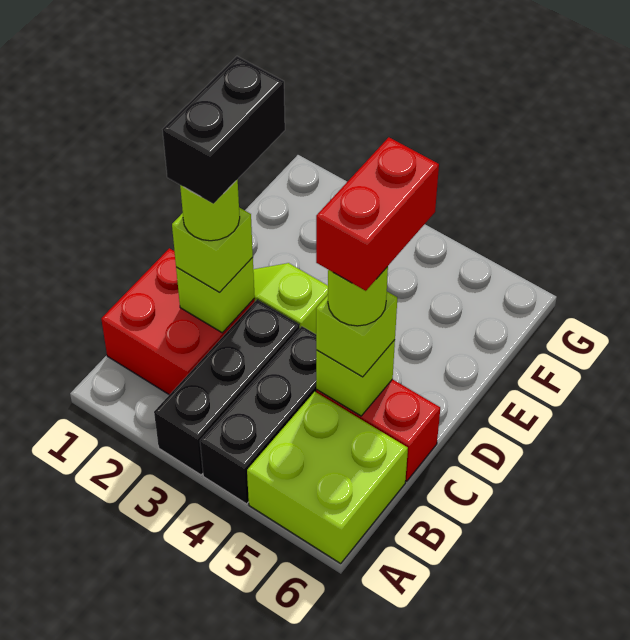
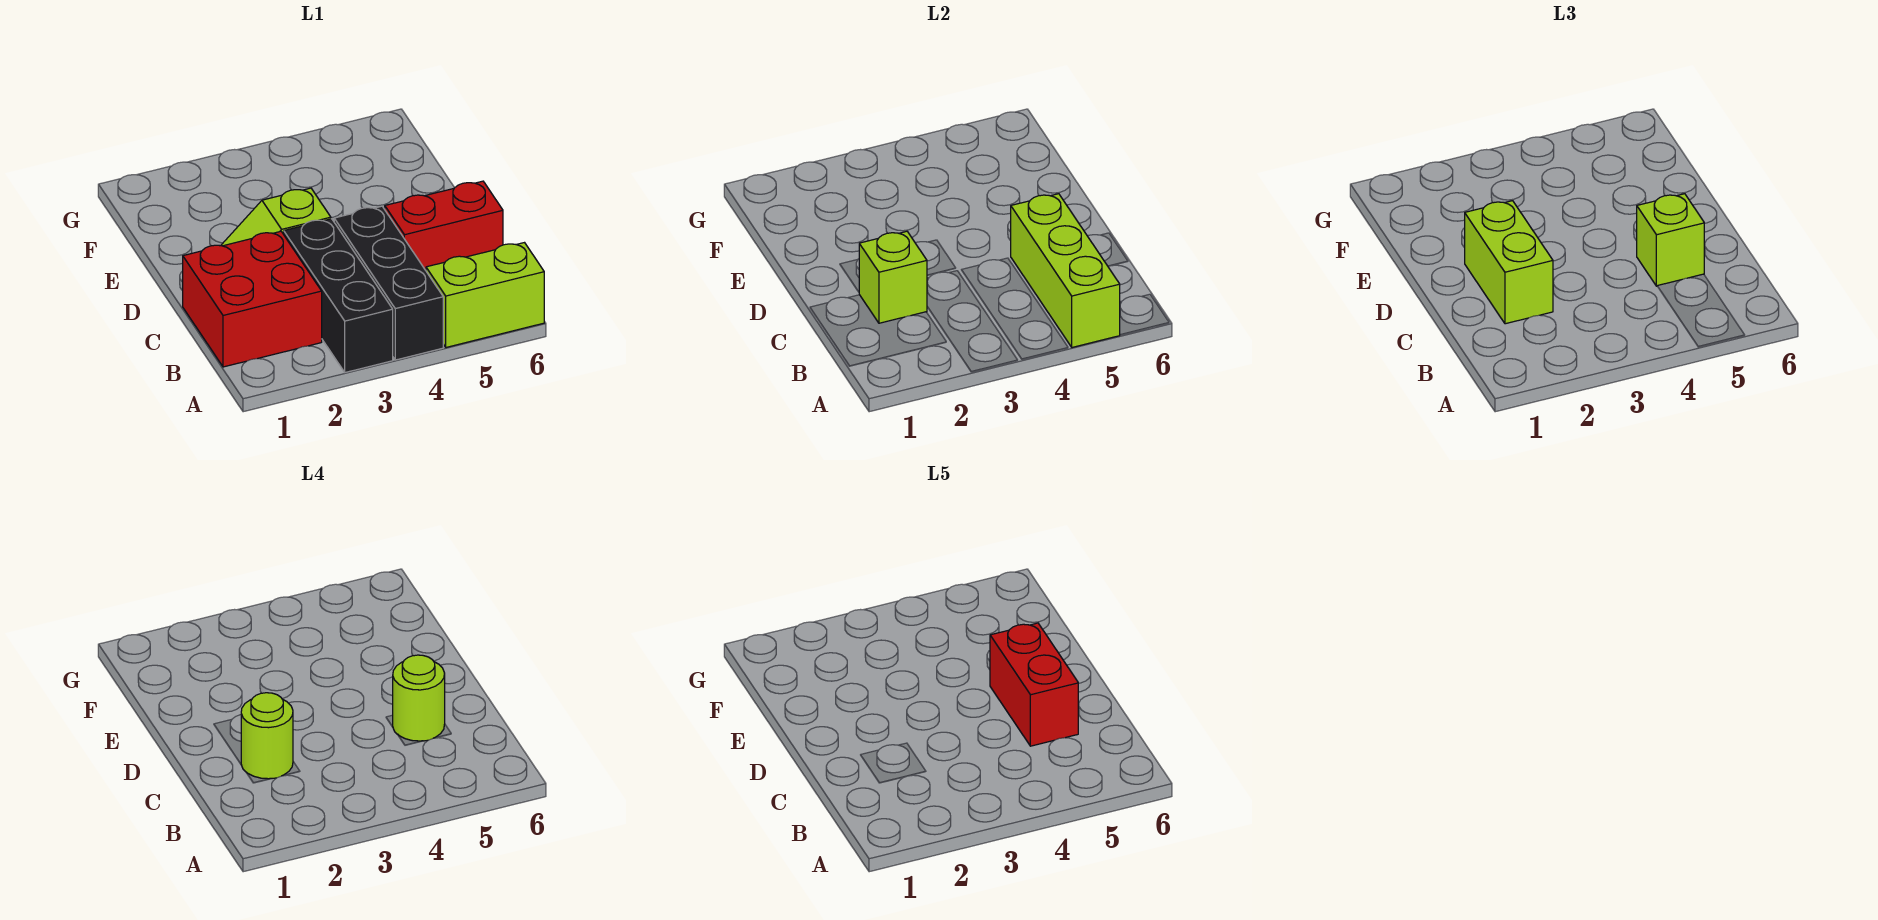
lime 2x2 brick [247,392,408,563] -> lime 1x2 brick [426,243,544,347]
lime 1x1 brick [172,208,253,293] -> lime 1x2 brick [1465,201,1553,324]
black 1x2 brick [162,56,285,204] -> none
lime 1x1 brick [316,340,395,416] -> lime 1x3 brick [1011,194,1120,347]

